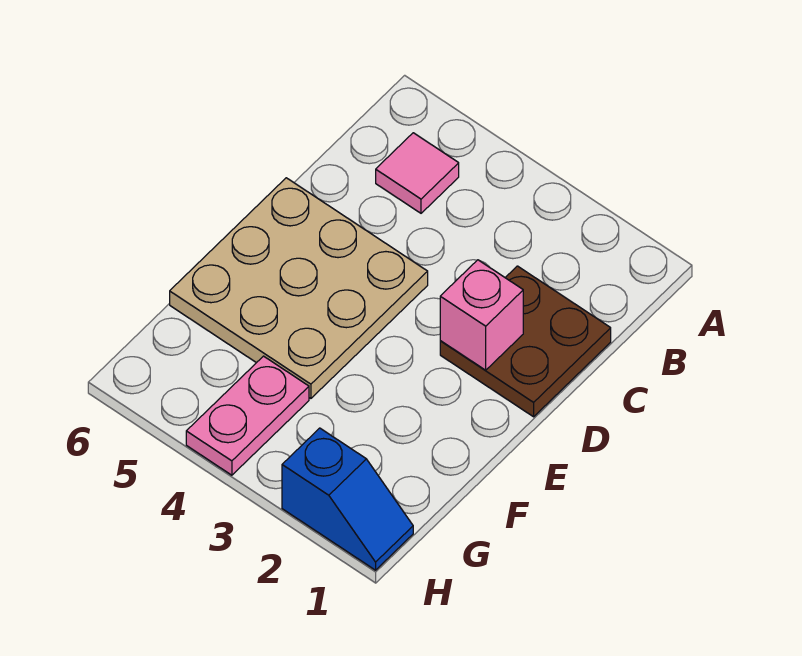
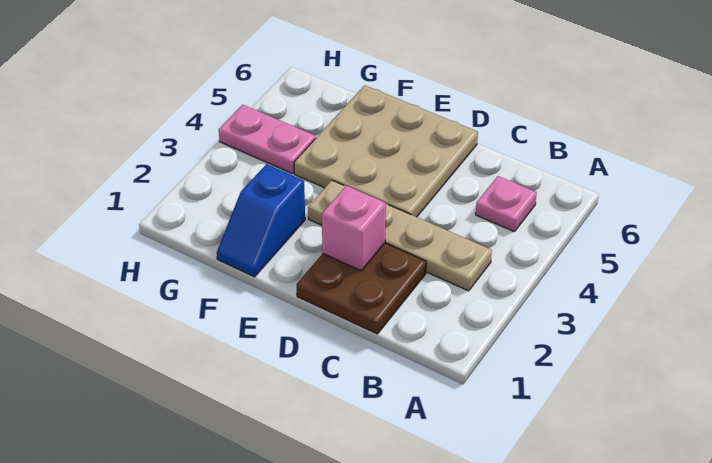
none -> tan 1x4 plate [308,180,492,291]
pink 1x1 tile [376,133,459,213] -> pink 1x1 plate [476,176,537,232]
blue 1x2 slope [282,428,413,570] -> blue 1x2 slope moved to [217,164,305,277]

